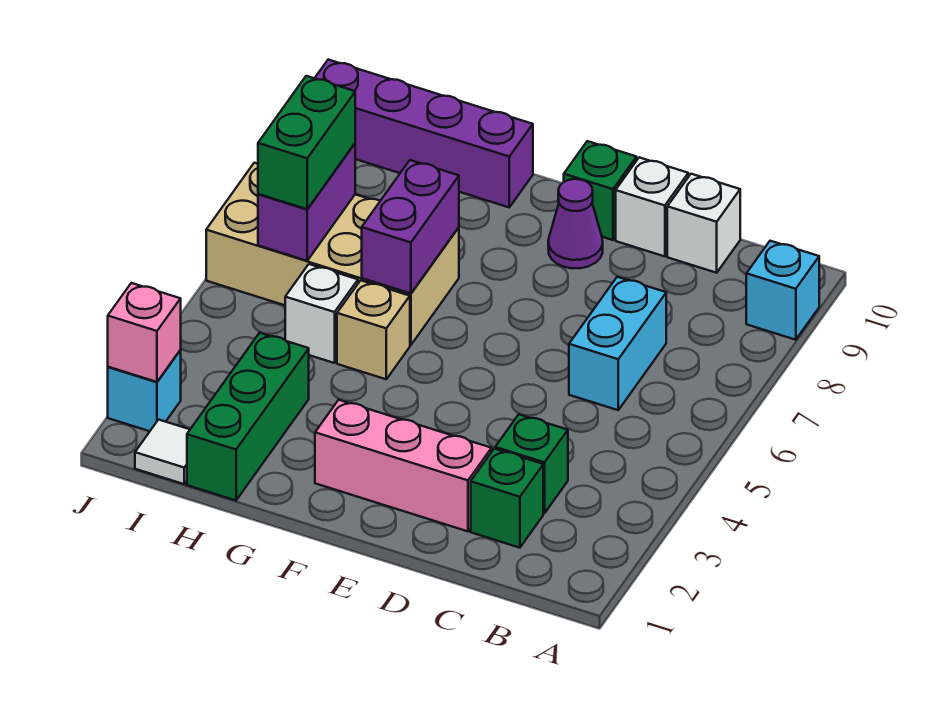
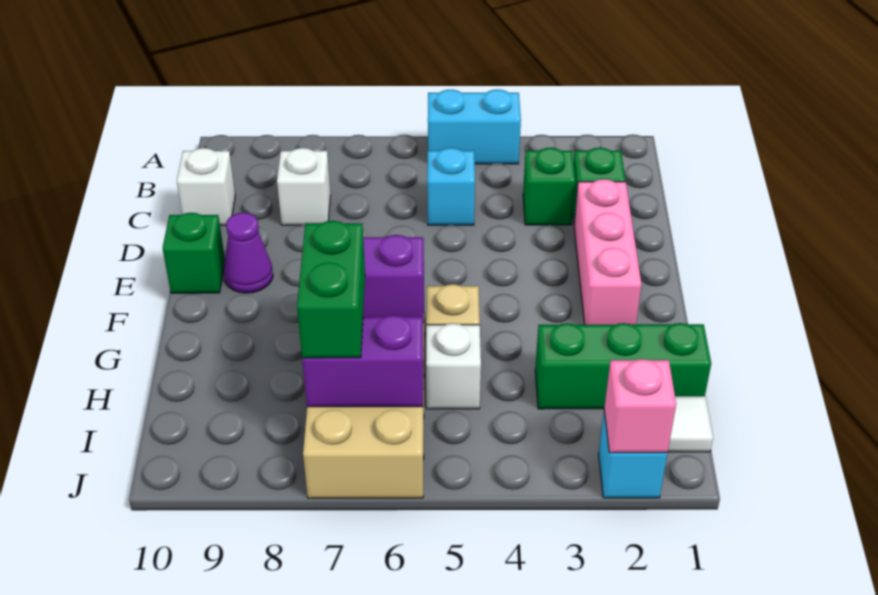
cyan 1x1 brick [746,241,819,340] -> cyan 1x1 brick moved to [427,148,475,225]
cyan 1x2 brick [569,277,666,410] -> cyan 1x2 brick moved to [428,89,521,164]
white 1x1 brick [616,157,688,256] -> white 1x1 brick moved to [277,148,330,225]
purple 1x4 brick [315,60,533,207] -> none
green 1x2 brick [258,76,355,209] -> green 1x2 brick turned to [297,221,365,358]

